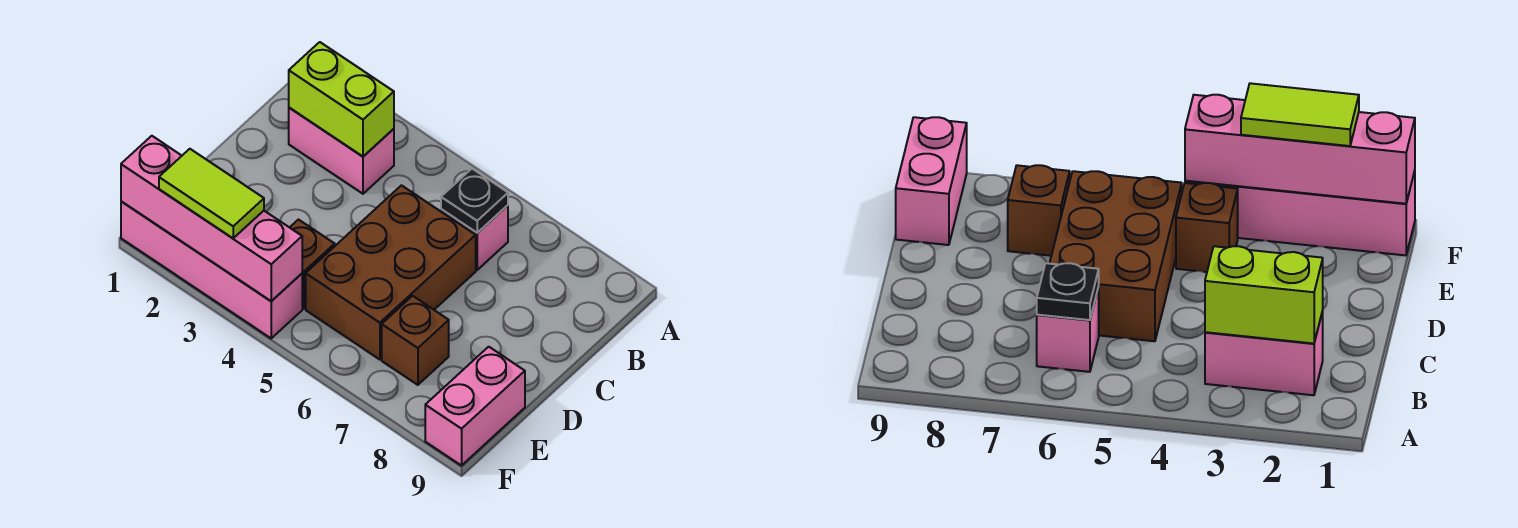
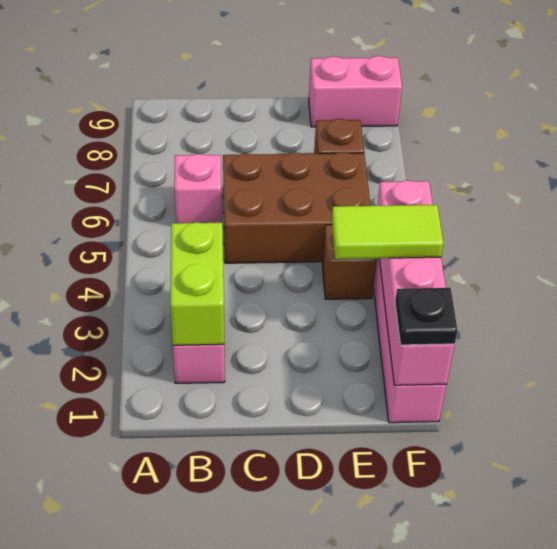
black 1x1 plate [441,169,508,233] -> black 1x1 plate moved to [395,288,457,345]
lime 1x2 tile [159,149,264,238] -> lime 1x2 tile turned to [332,205,444,259]

